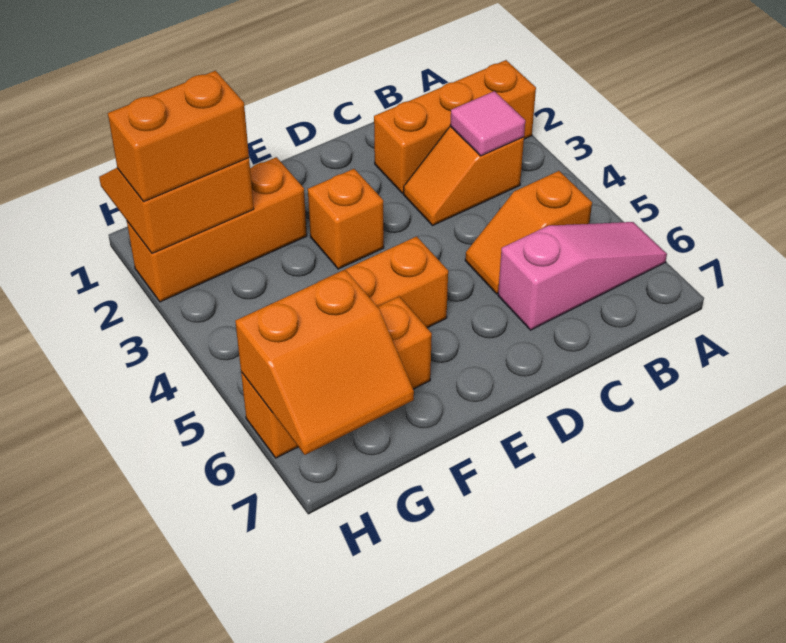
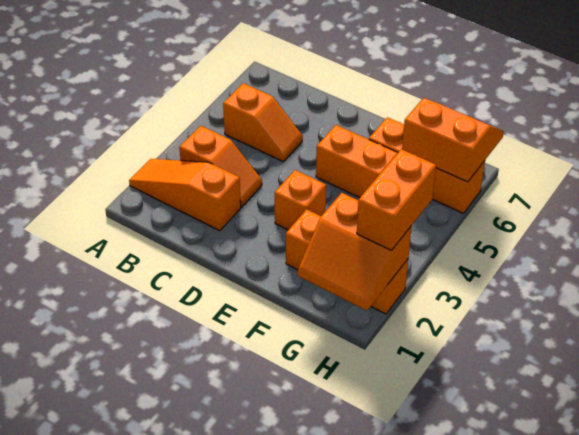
orange 1x3 brick [374,60,536,193] -> orange 1x3 slope [129,159,241,231]
pink 1x3 slope [498,222,667,330] -> none
pink 1x1 tile [450,91,525,156] -> none
orange 1x2 brick [108,71,249,202] -> orange 1x2 brick turned to [357,149,436,251]

